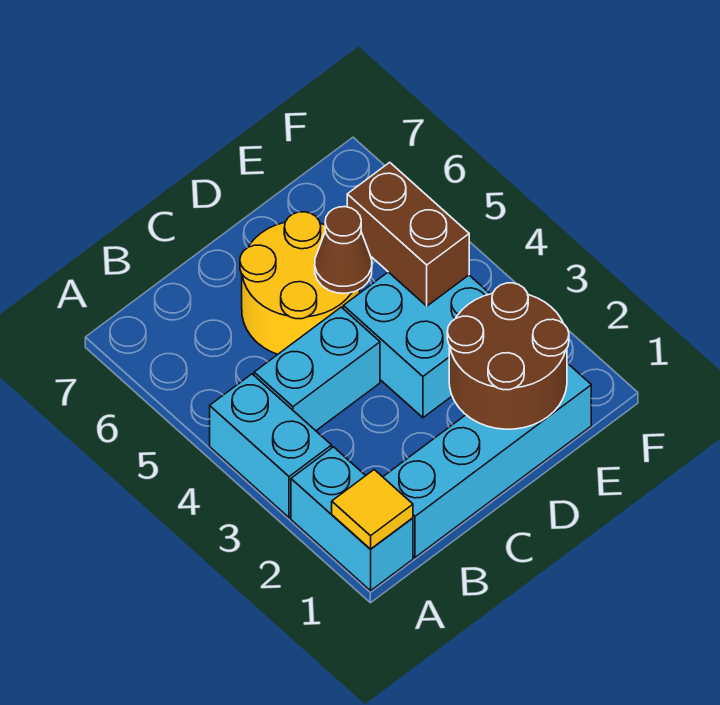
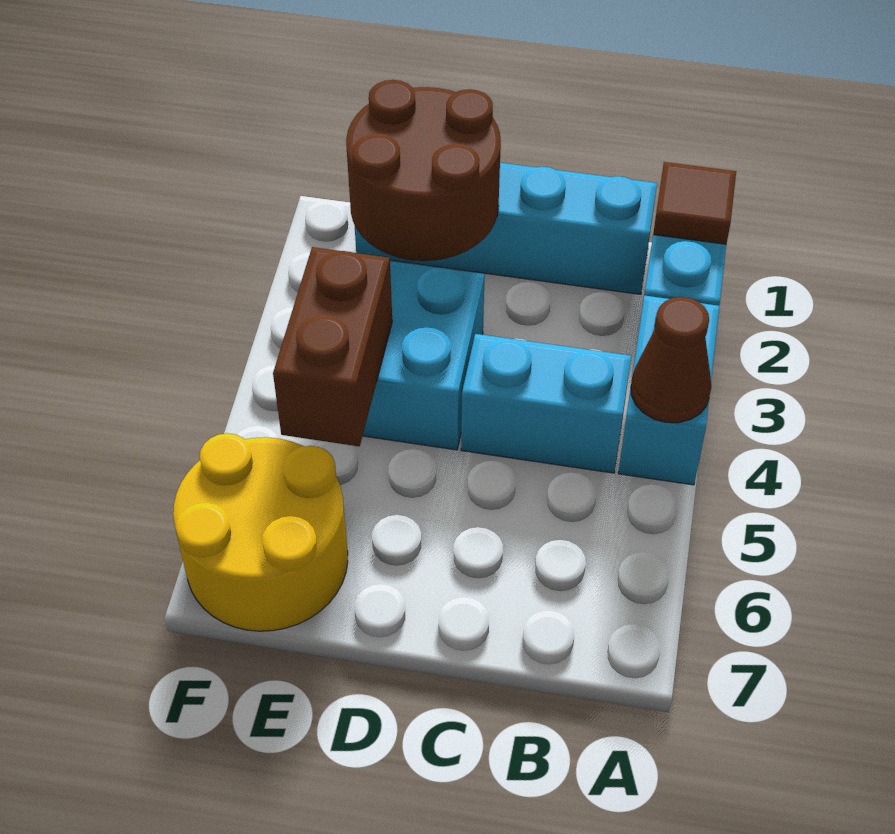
yellow 1x1 tile [332,470,413,549] -> brown 1x1 tile [653,162,736,244]
yellow 2x2 round brick [240,212,360,354] -> yellow 2x2 round brick moved to [173,433,348,631]
brown 1x1 cone [315,207,372,293] -> brown 1x1 cone moved to [631,297,711,423]

